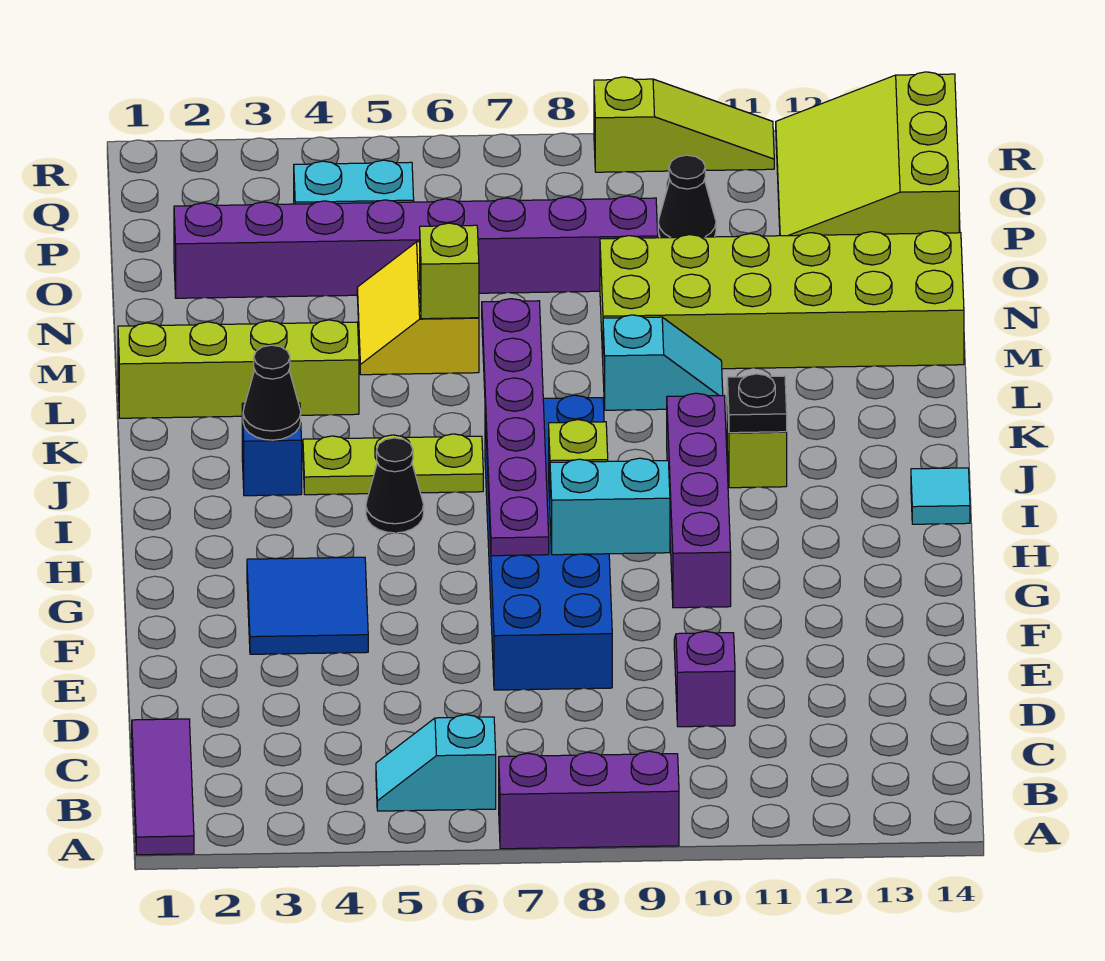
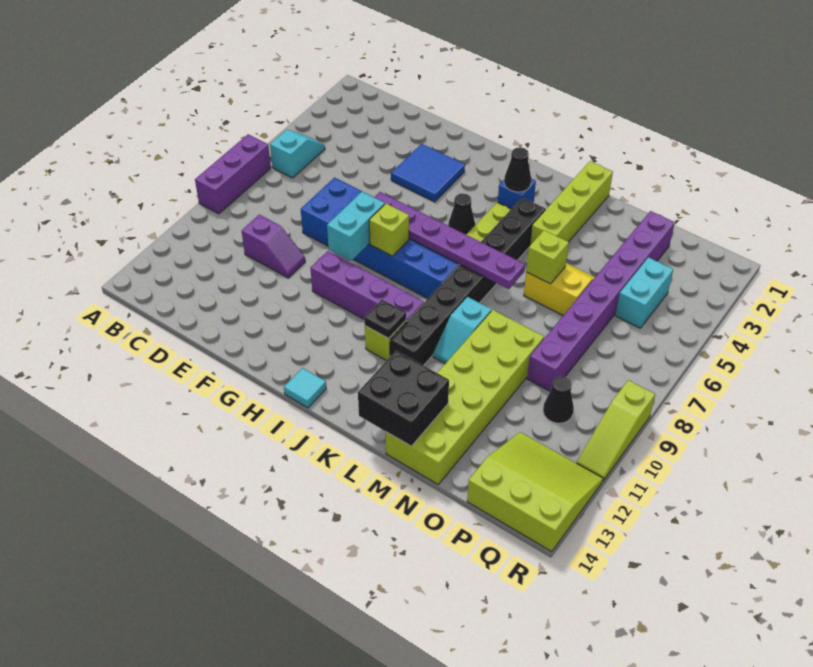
purple 1x3 tile [132,719,194,855] -> none
none -> black 1x8 brick [390,197,545,366]
none -> black 2x2 brick [358,351,449,446]

